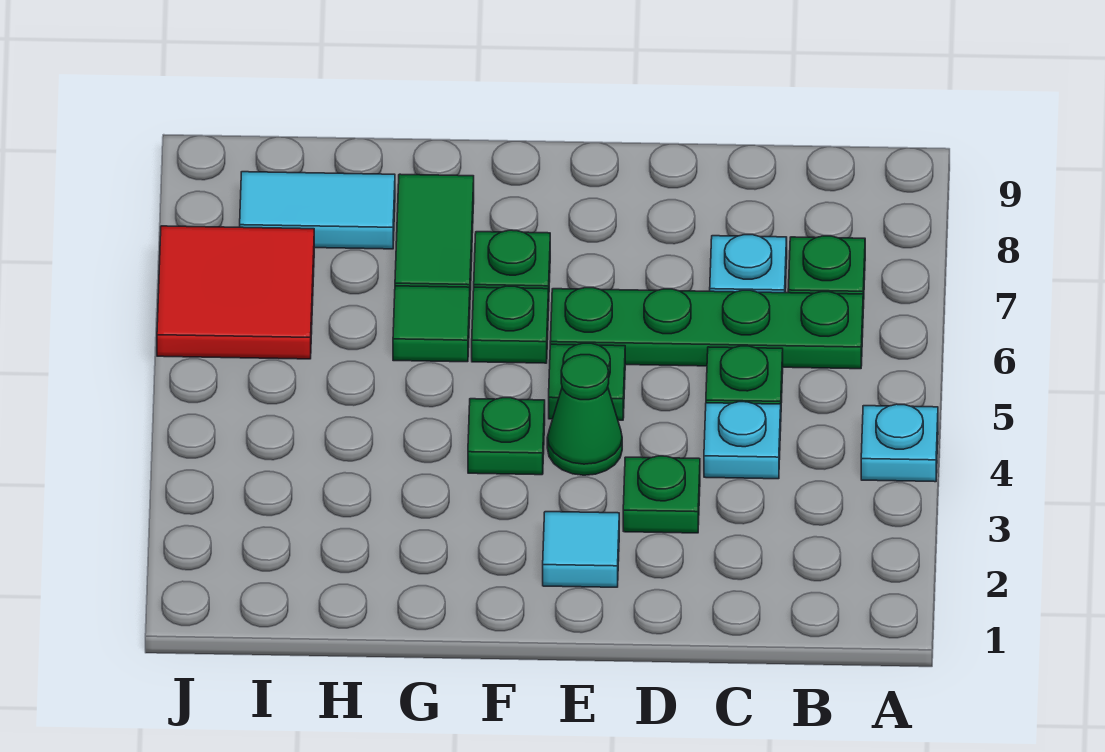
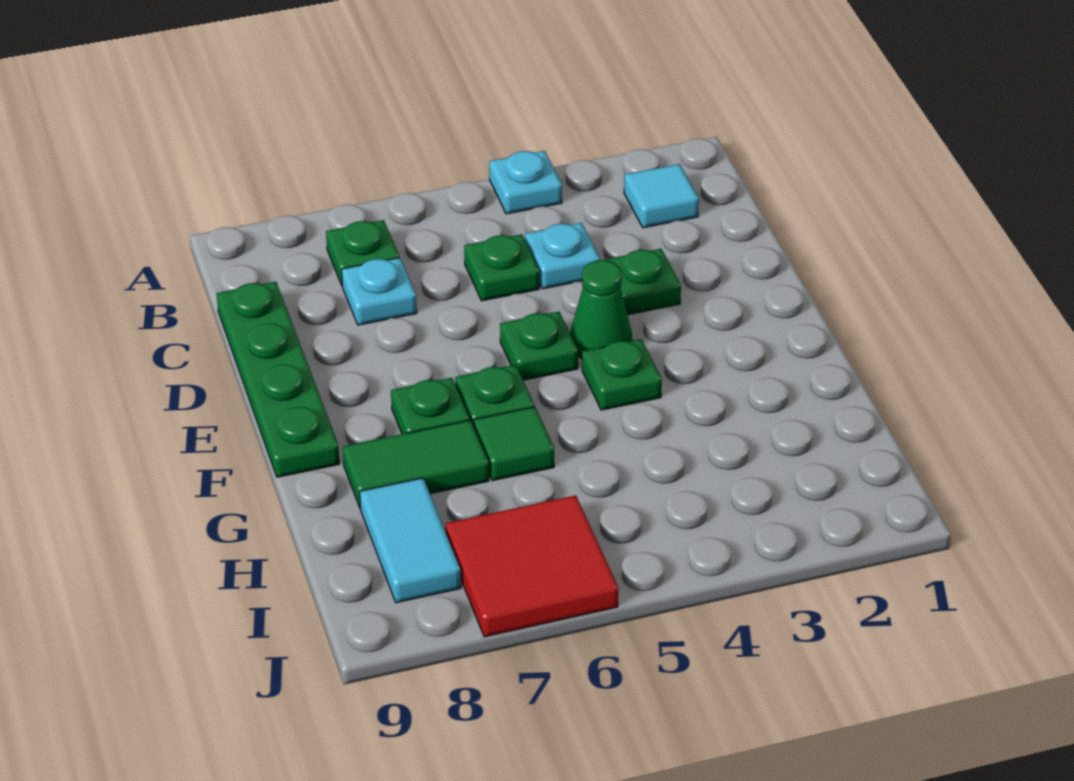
green 1x4 plate [550,288,863,369] -> green 1x4 plate moved to [217,282,340,477]
cyan 1x1 tile [543,512,619,587] -> cyan 1x1 tile moved to [624,164,699,228]

